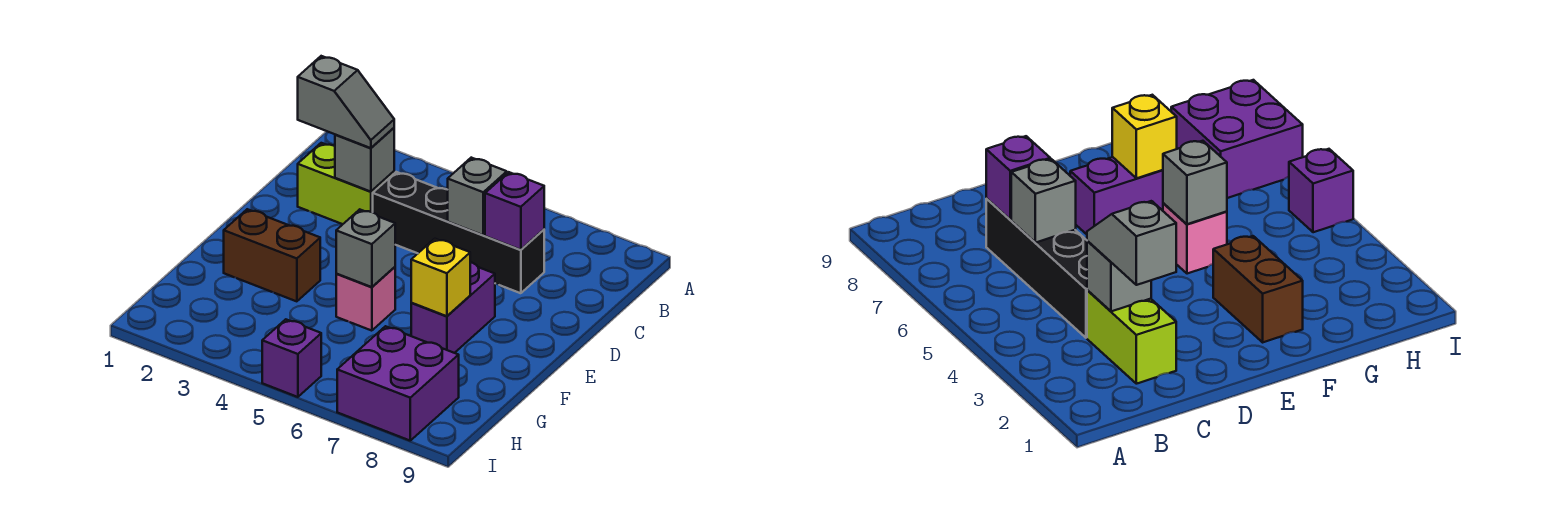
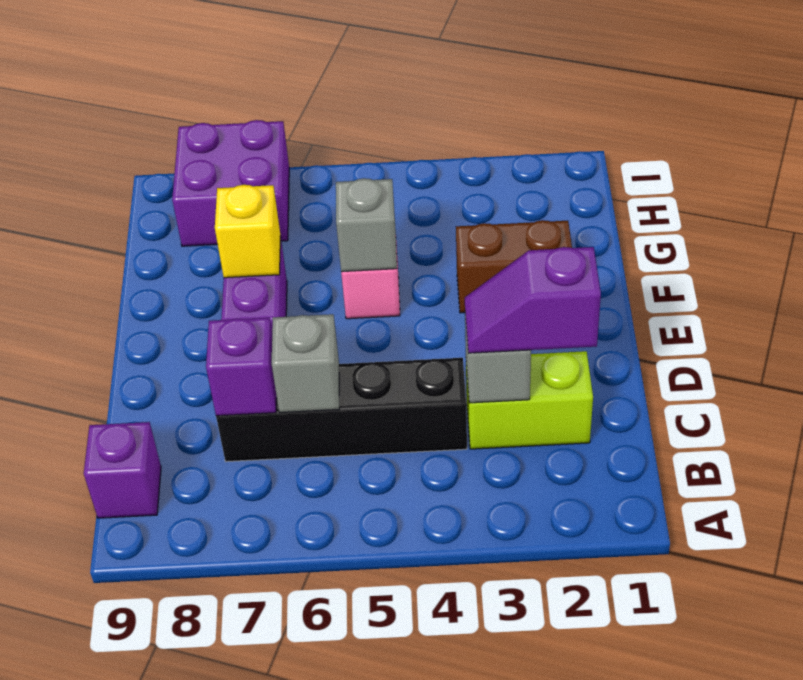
grey 1x2 slope [298,56,394,148] -> purple 1x2 slope [465,247,601,353]
purple 1x1 brick [262,319,321,397] -> purple 1x1 brick moved to [84,422,161,518]

